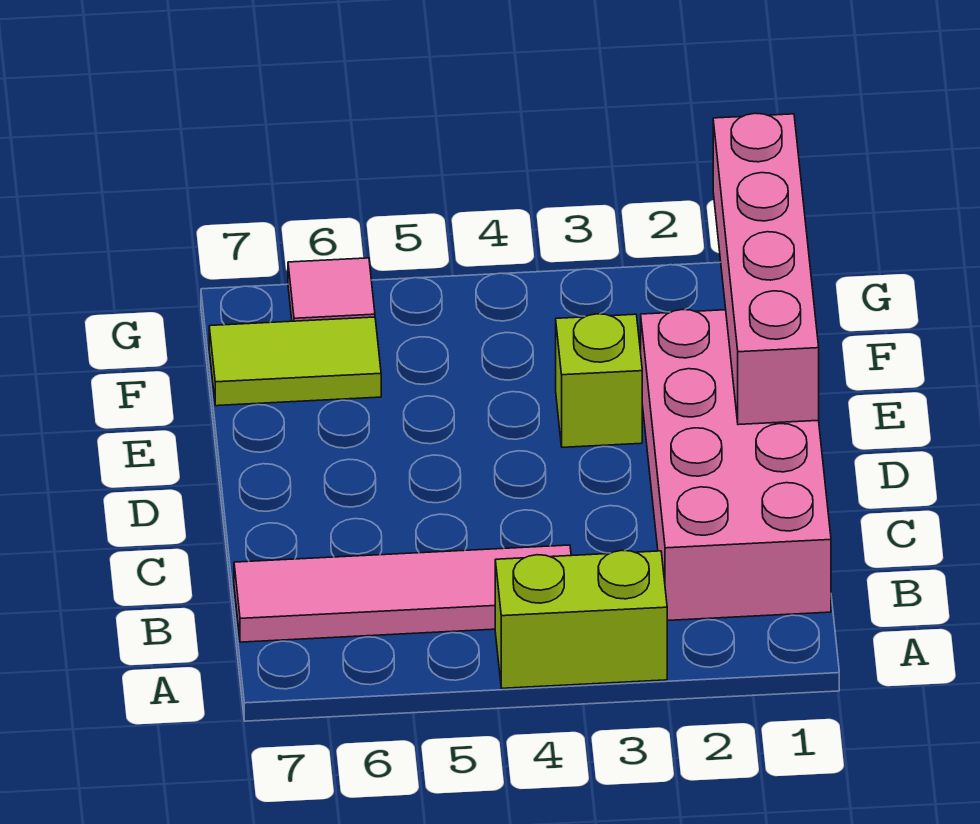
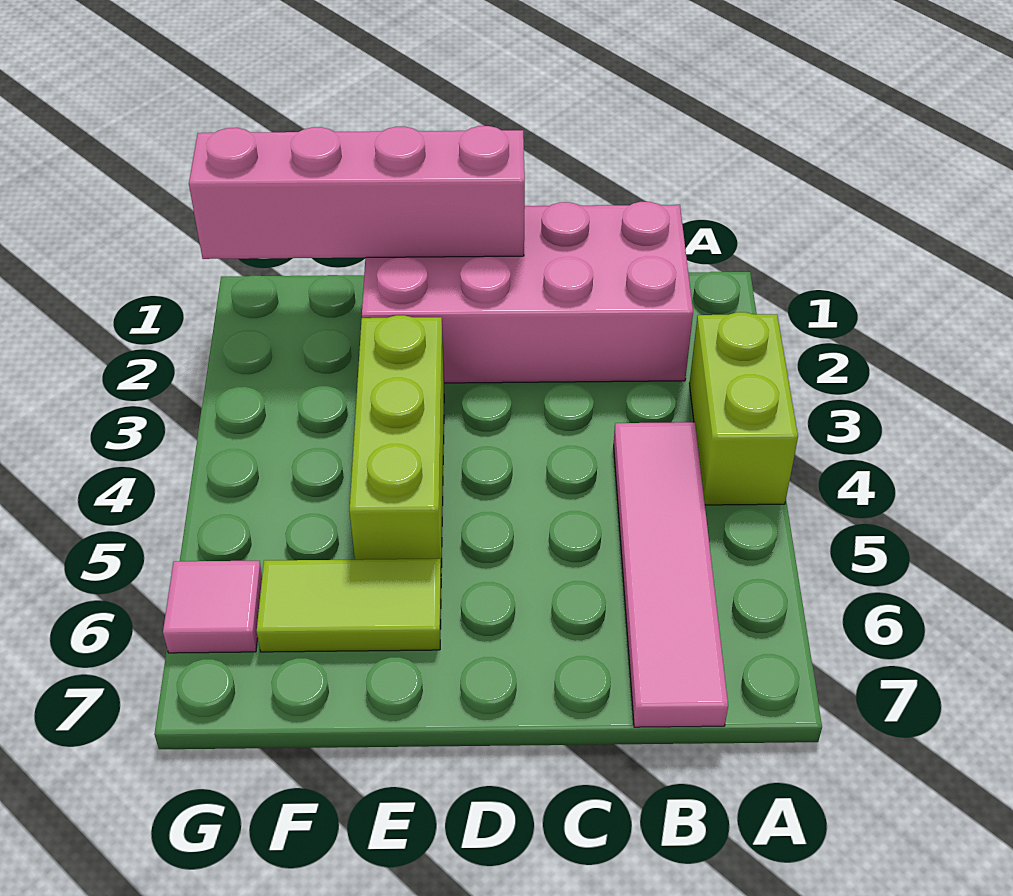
lime 1x1 brick [556,314,642,447] -> lime 1x3 brick [349,315,444,568]
lime 1x2 tile [209,317,381,406] -> lime 1x2 tile turned to [257,559,441,652]

